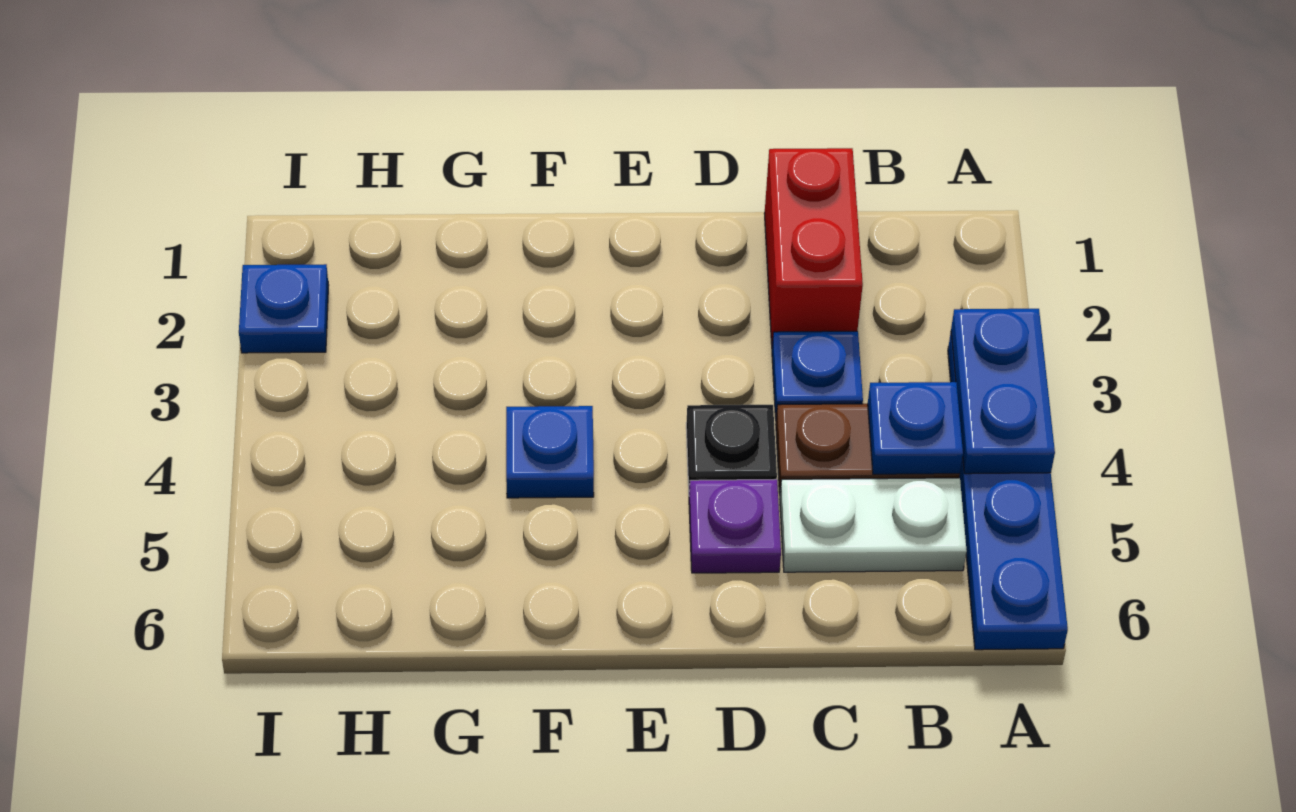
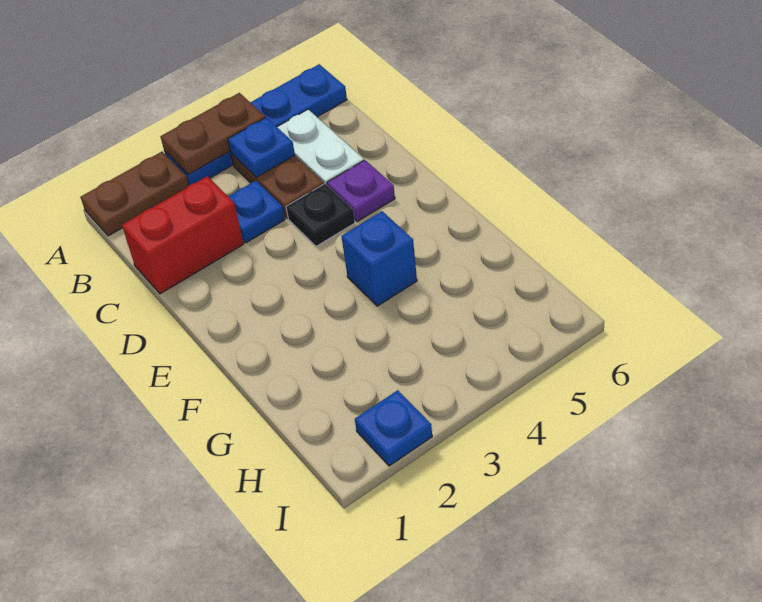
none -> brown 1x2 plate [80,152,189,236]
blue 1x2 plate [951,309,1055,474] -> brown 1x2 plate [160,93,265,175]
blue 1x1 plate [506,406,594,498] -> blue 1x1 brick [341,211,417,306]

